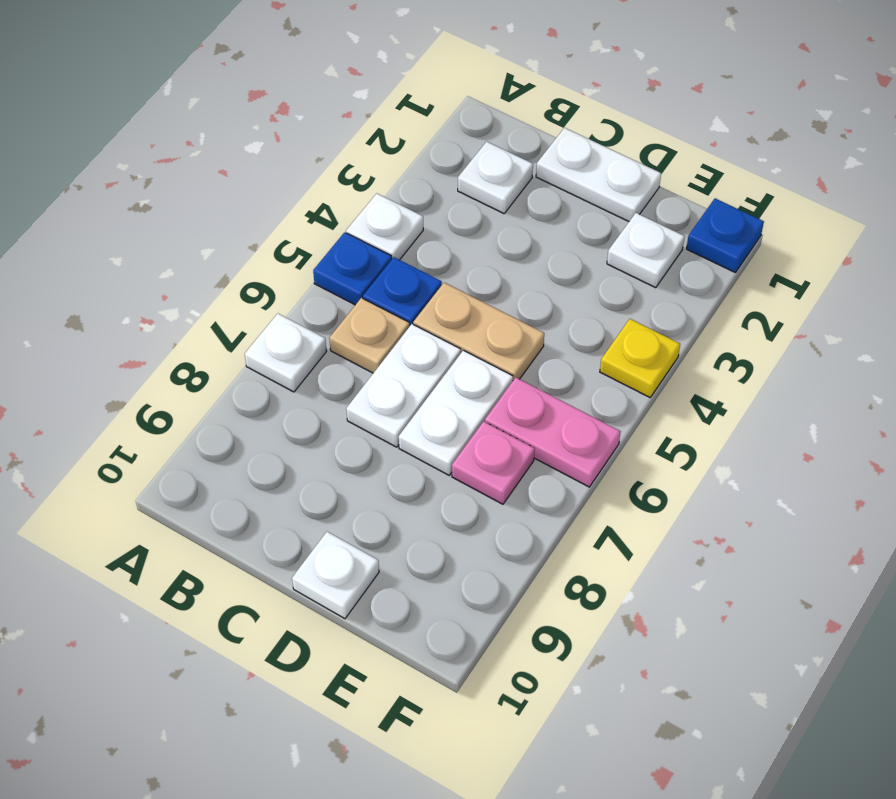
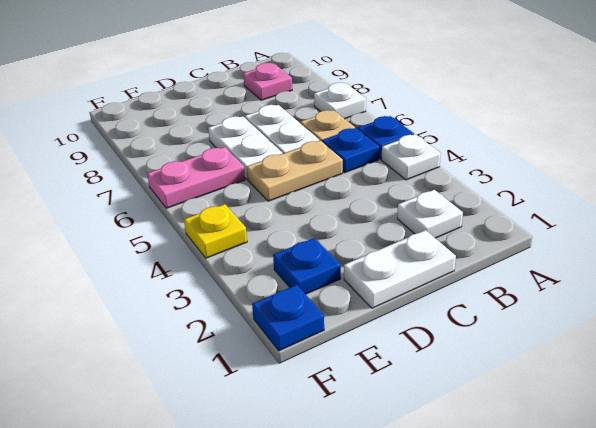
white 1x1 plate [292,532,379,619] -> none
white 1x1 plate [607,213,685,288] -> blue 1x1 plate [273,238,341,294]
pink 1x1 plate [452,421,535,504] -> pink 1x1 plate moved to [243,63,292,100]

